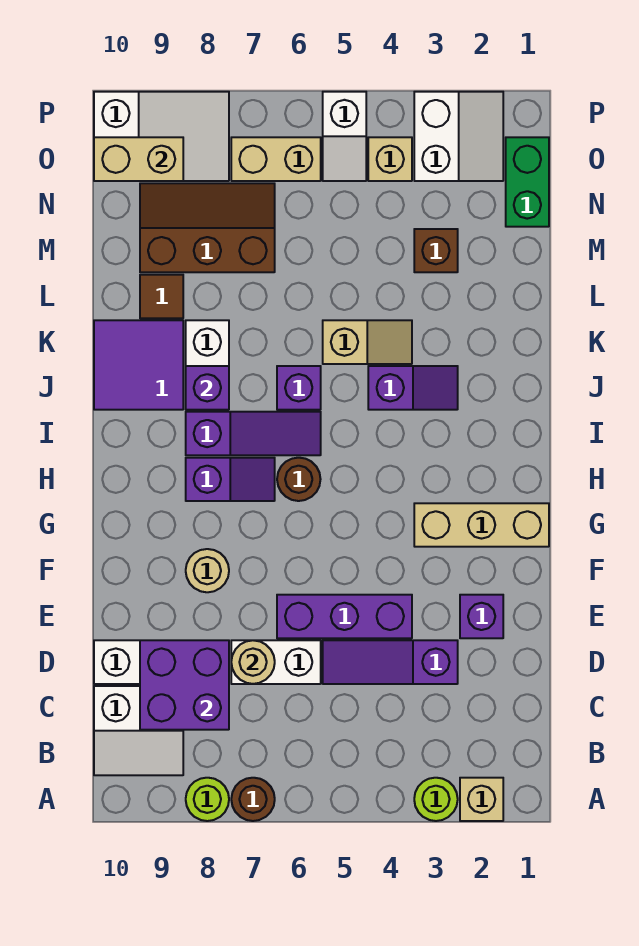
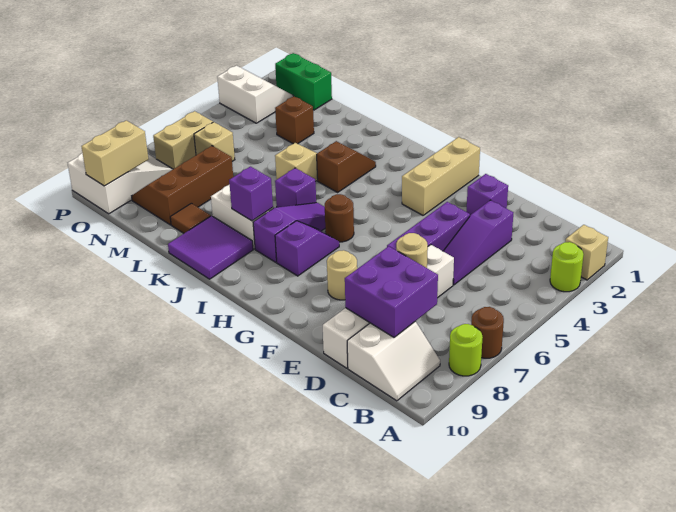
purple 1x2 slope [368,366,458,410] -> brown 1x2 slope [317,141,376,192]
tan 1x1 brick [368,137,412,181] -> tan 1x1 brick moved to [194,122,235,161]
white 1x2 slope [323,92,366,181] -> none

